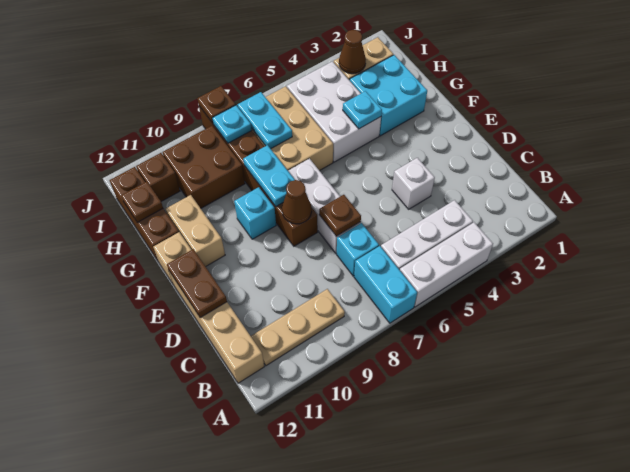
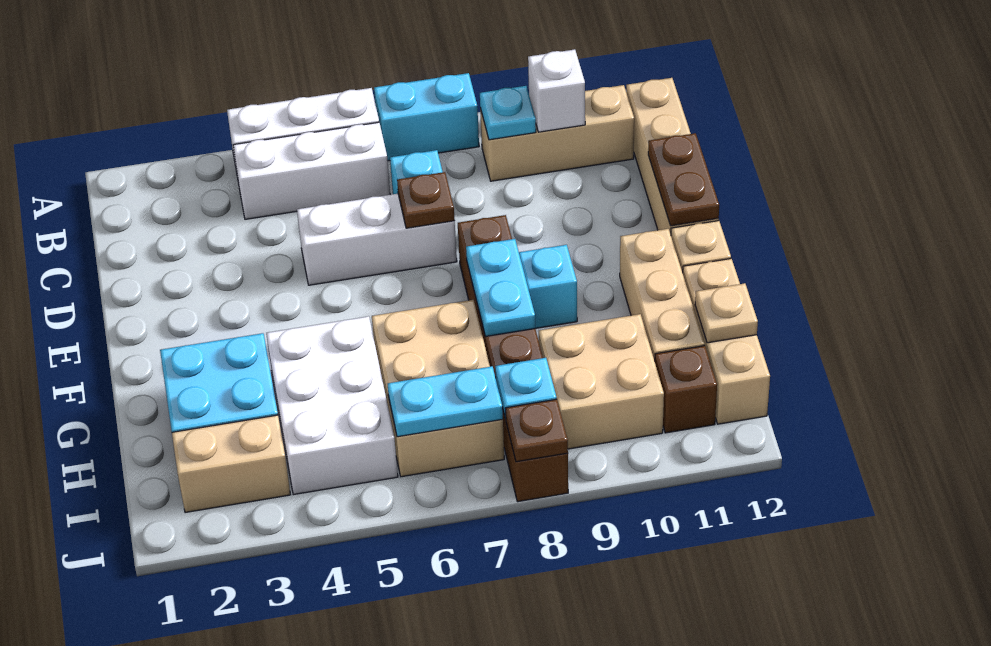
cyan 1x2 brick [354,246,417,323] -> cyan 1x2 brick turned to [374,73,479,161]
tan 1x3 plate [251,289,345,366] -> tan 1x3 brick [480,85,634,181]
white 1x1 brick [392,158,435,209] -> white 1x1 brick moved to [528,49,585,132]
white 1x3 brick [288,159,361,253] -> white 1x3 brick turned to [297,194,457,285]
brown 1x1 cone [282,180,312,224] -> none
tan 1x2 brick [166,195,225,267] -> tan 1x3 brick [620,229,704,361]
cyan 1x1 plate [343,91,382,129] -> cyan 1x1 plate moved to [480,86,536,140]
brown 1x3 brick [109,167,179,261] -> tan 1x3 brick [683,259,770,424]
cyan 1x2 plate [238,92,292,149] -> cyan 1x2 plate turned to [388,366,503,437]
brown 2x2 brick [163,126,245,208] -> tan 2x2 brick [539,314,664,449]
brown 1x1 plate [121,181,163,223] -> tan 1x1 plate [695,283,758,343]
brown 1x1 cone [339,30,366,74] -> none

